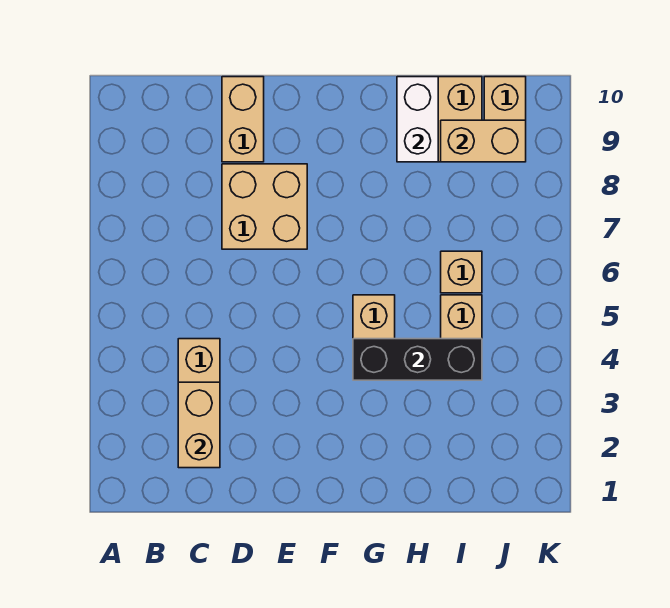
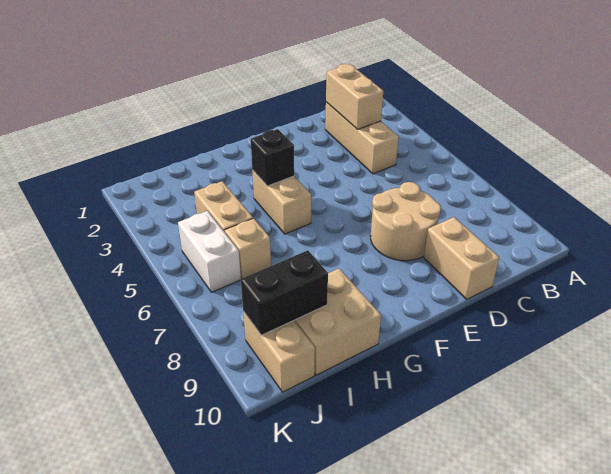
tan 2x2 brick [222,164,307,249] -> tan 2x2 round brick [370,182,441,261]
black 1x3 brick [353,339,482,380] -> black 1x1 brick [251,129,294,186]
white 1x2 brick [397,77,438,162] -> white 1x2 brick moved to [178,211,241,292]
tan 1x2 brick [441,120,526,162] -> black 1x2 brick [241,250,328,335]

